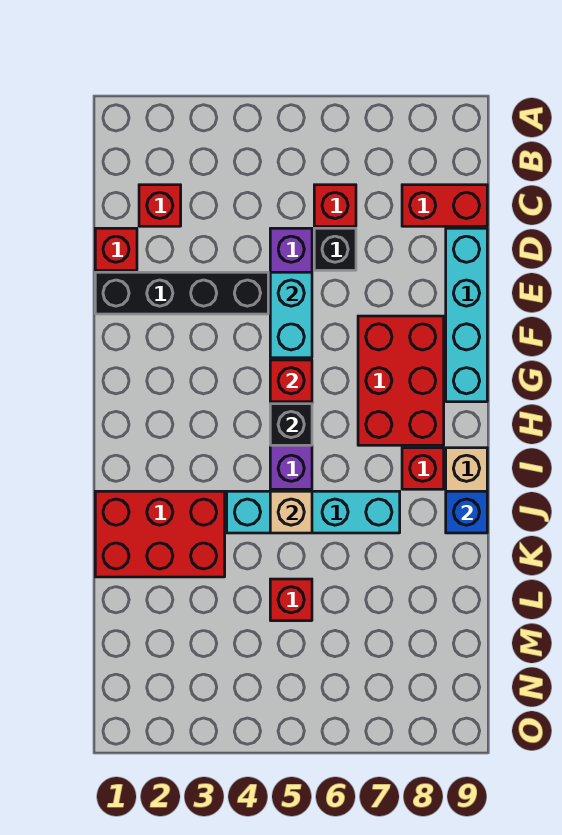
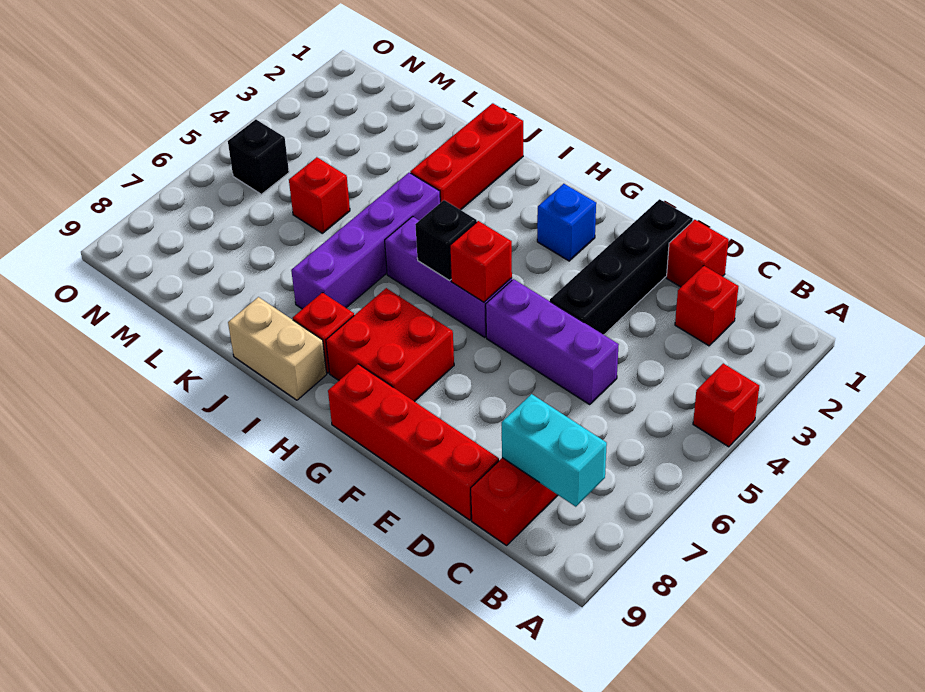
red 1x1 brick [314,185,356,226] -> red 1x1 brick moved to [693,363,759,447]
black 1x1 brick [314,228,356,270] -> black 1x1 brick moved to [228,120,289,194]
cyan 1x4 brick [446,228,487,402] -> red 1x4 brick [328,364,499,520]
cyan 1x2 brick [270,272,312,358] -> cyan 1x2 brick moved to [502,394,607,507]
red 2x3 brick [358,316,444,445] -> red 2x2 brick [326,288,454,402]
red 2x3 brick [95,491,225,577] -> red 1x3 brick [410,103,523,210]
cyan 1x4 brick [227,491,400,533] -> purple 1x4 brick [291,173,440,309]
tan 1x1 brick [270,491,312,533] -> none
blue 1x1 brick [446,491,487,533] -> blue 1x1 brick moved to [537,184,596,261]

